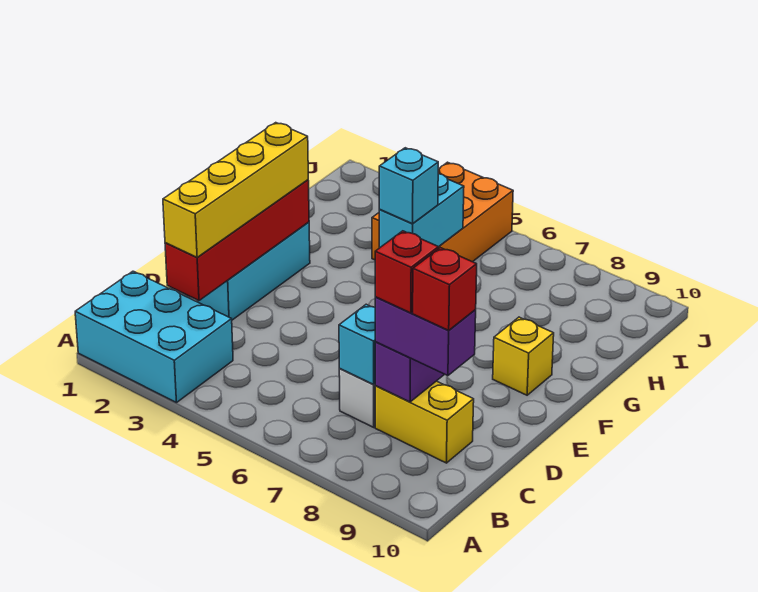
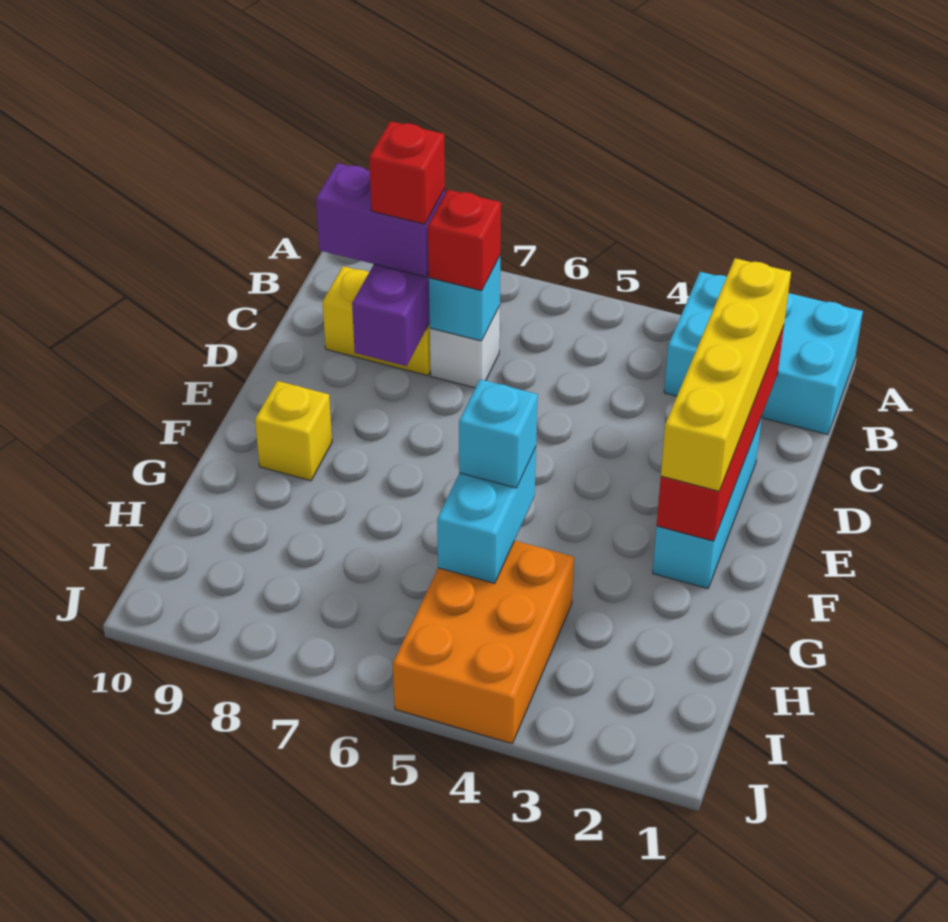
red 1x1 brick [413,248,477,330] -> red 1x1 brick moved to [428,190,501,291]

